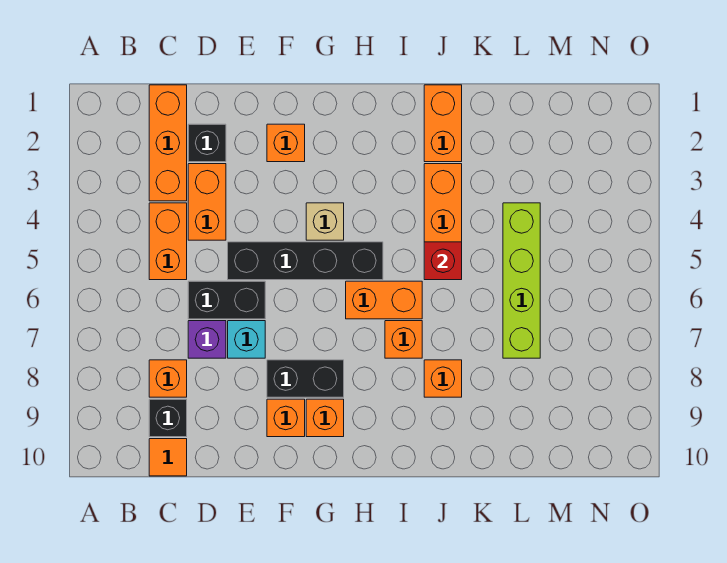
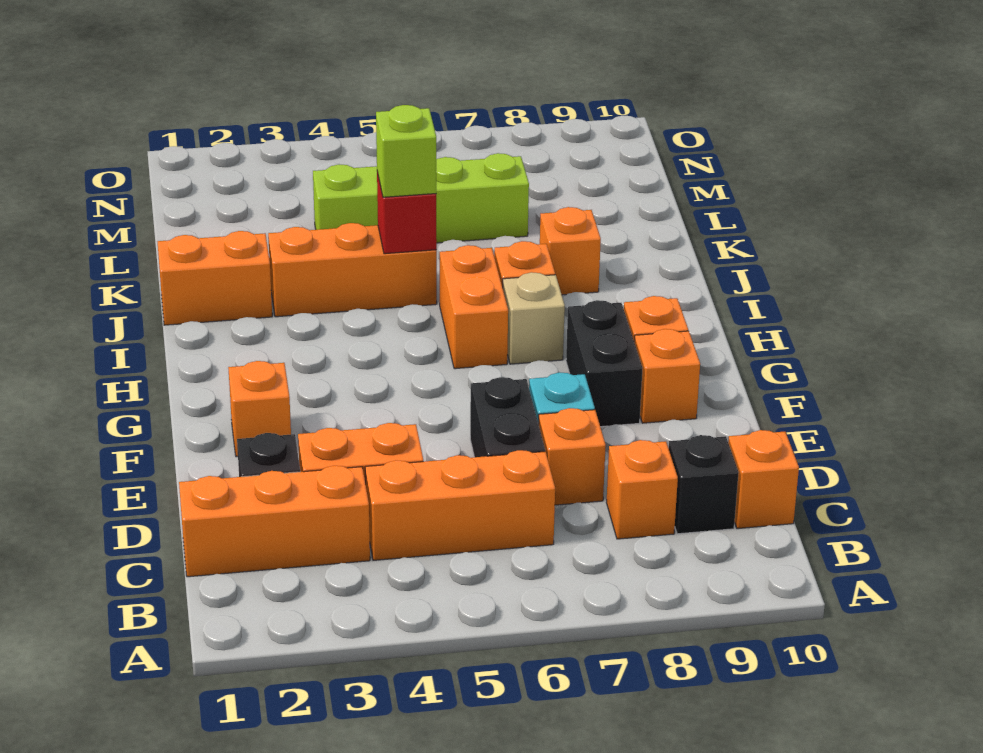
orange 1x2 brick [149,203,187,280] -> orange 1x3 brick [365,450,555,560]
orange 1x1 tile [149,439,187,476] -> orange 1x1 brick [728,430,799,529]
purple 1x1 brick [188,321,226,358] -> orange 1x1 brick [539,408,606,505]
black 1x4 brick [228,242,383,280] -> none
tan 1x1 brick [306,203,344,240] -> tan 1x1 brick moved to [503,272,565,364]
none -> lime 1x1 brick [376,105,436,197]

